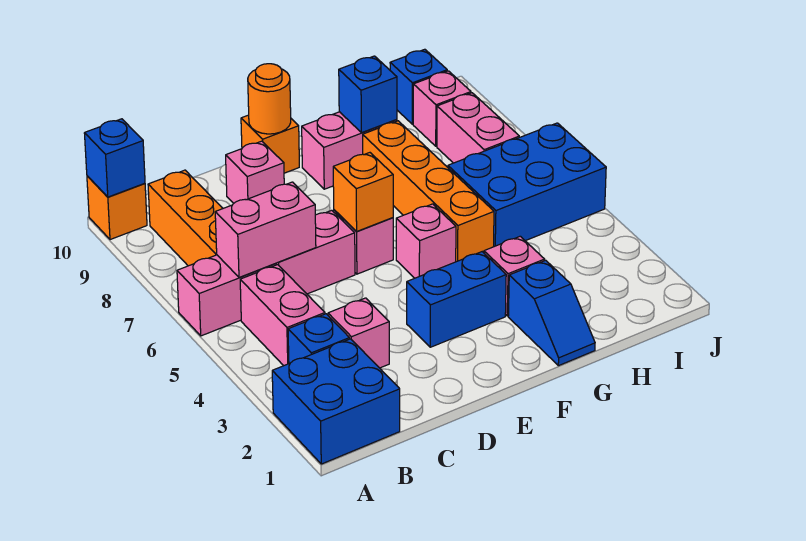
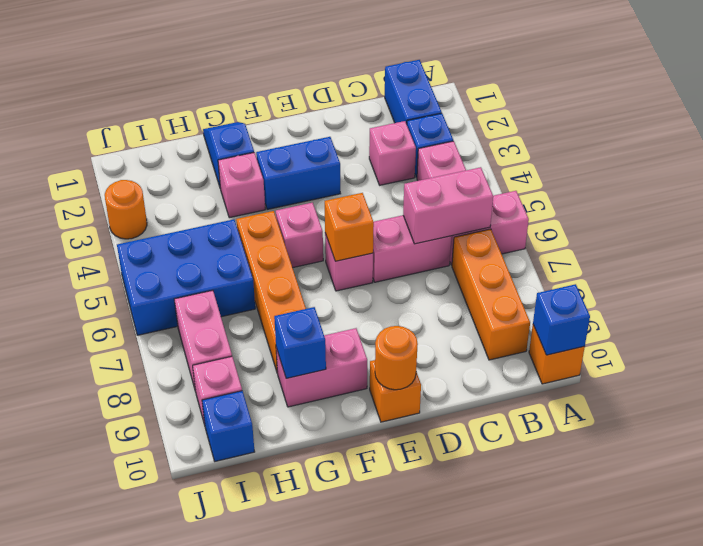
blue 2x2 brick [272,339,400,464] -> blue 1x2 brick [385,60,442,124]
pink 1x1 brick [226,141,284,203] -> none
none -> orange 1x1 round brick [105,180,147,239]

